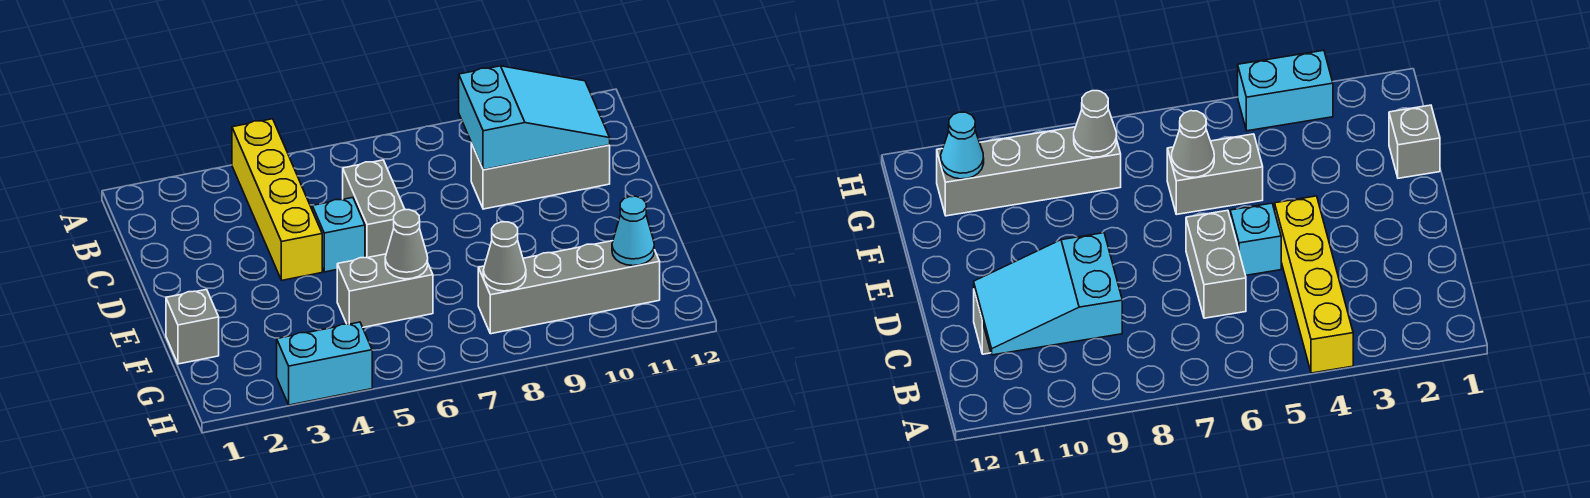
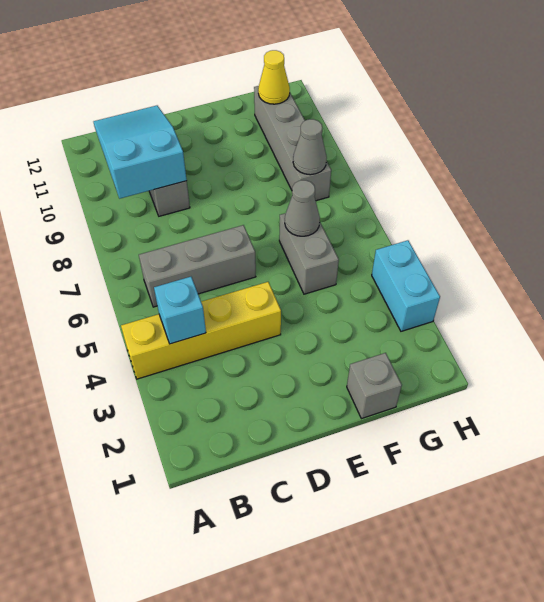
grey 1x2 brick [343,160,405,258] -> grey 1x3 brick [139,225,256,307]
cyan 1x1 brick [312,198,365,272] -> cyan 1x1 brick moved to [154,277,206,344]
cyan 1x1 cone [612,196,654,266] -> yellow 1x1 cone [258,50,290,104]

